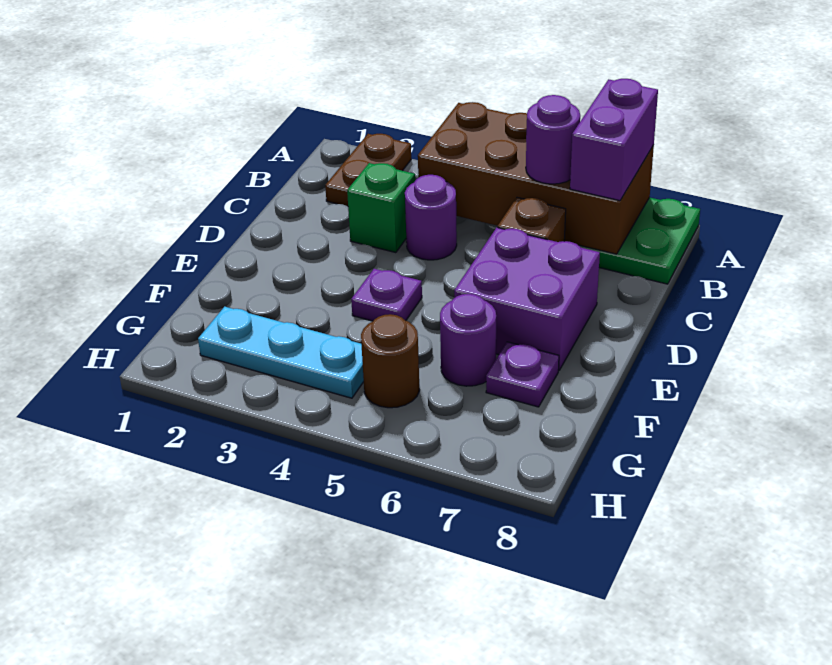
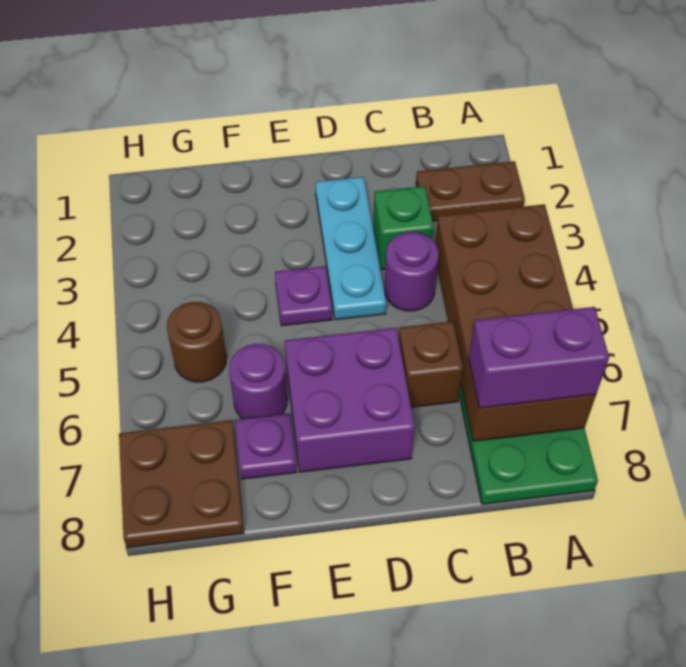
purple 1x1 round brick [526,95,580,184] -> none
cyan 1x3 plate [198,307,364,398] -> cyan 1x3 plate moved to [315,177,386,320]
none -> brown 2x2 plate [119,420,244,548]

